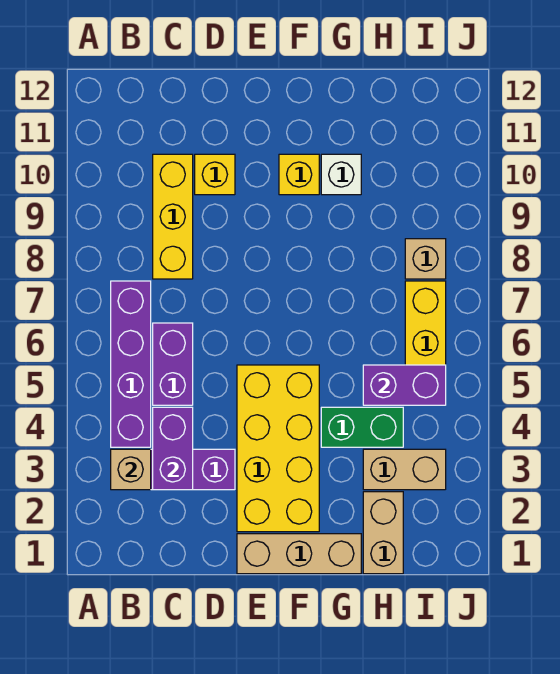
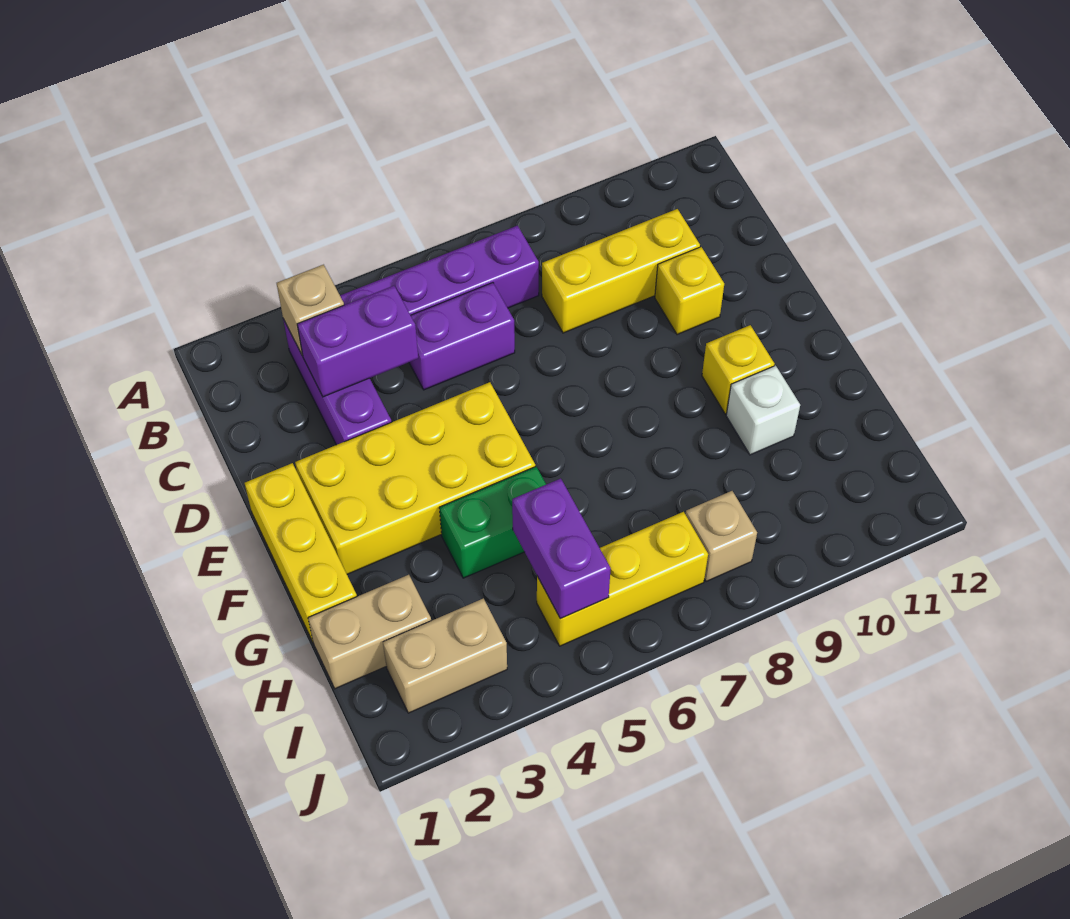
tan 1x3 brick [237,534,361,574] -> yellow 1x3 brick [245,463,357,642]
green 1x2 brick [321,407,403,447] -> green 1x2 brick turned to [439,467,546,578]
tan 1x2 brick [363,449,446,490] -> tan 1x2 brick turned to [383,598,507,713]

